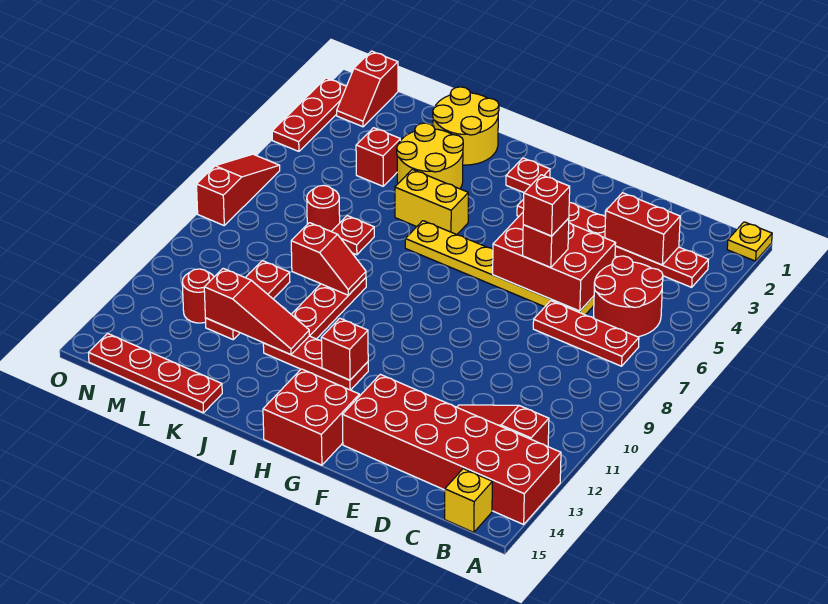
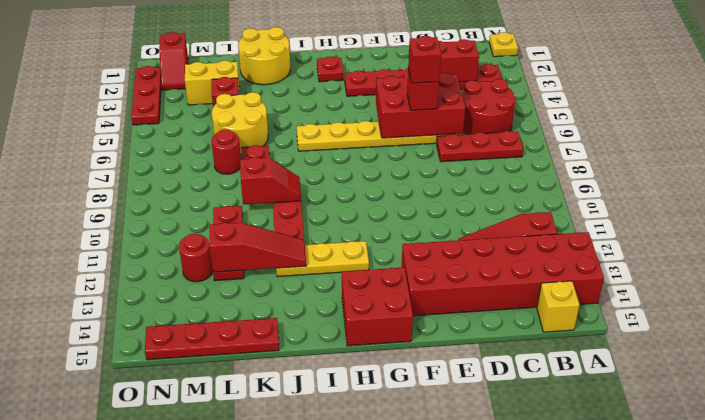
red 1x3 plate [263,336,368,390] -> yellow 1x3 plate [276,241,369,277]
red 1x1 brick [321,318,368,380] -> none
yellow 1x2 brick [395,169,468,235] -> yellow 1x2 brick moved to [185,61,240,105]
yellow 2x2 round brick [397,123,463,189] -> yellow 2x2 round brick moved to [212,92,268,155]
red 1x3 slope [197,154,280,225] -> none

